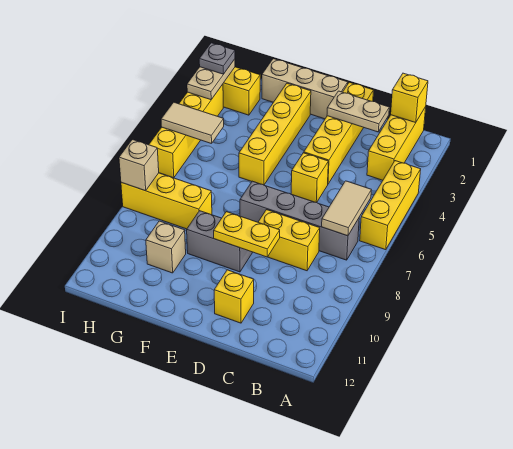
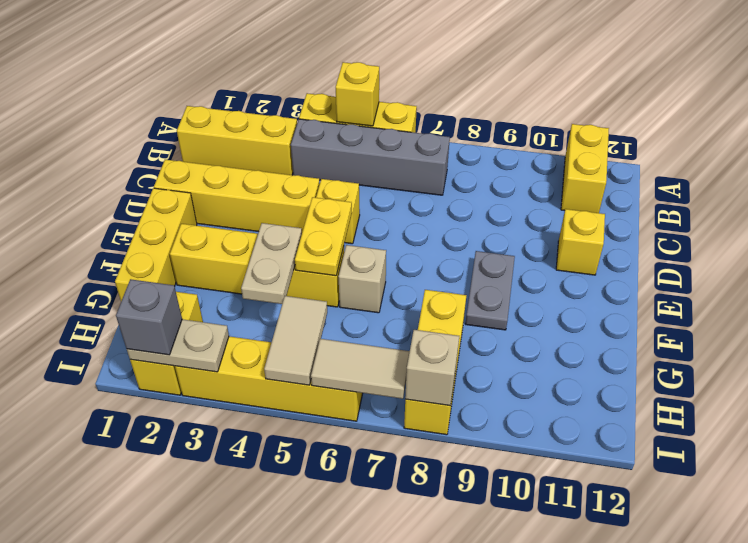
yellow 1x1 brick [391,73,428,123] -> yellow 1x1 brick moved to [336,62,379,126]
tan 1x2 tile [322,181,371,236] -> tan 1x2 tile moved to [311,339,410,399]
grey 1x4 brick [240,181,359,260] -> grey 1x4 brick turned to [291,119,450,195]
tan 1x2 plate [327,91,389,132] -> tan 1x2 plate moved to [241,223,302,304]
yellow 1x2 brick [258,210,320,271] -> yellow 1x2 brick moved to [561,124,609,213]
yellow 1x2 plate [214,212,280,257] -> yellow 1x2 plate moved to [295,197,352,276]
tan 1x3 brick [262,59,348,119] -> yellow 1x3 brick [115,188,197,301]
grey 1x2 brick [187,211,252,272] -> grey 1x2 plate [466,251,515,330]
tan 1x1 brick [146,221,186,273] -> tan 1x1 brick moved to [338,245,386,313]
grey 1x1 plate [199,43,235,74] -> grey 1x1 brick [116,279,182,355]

